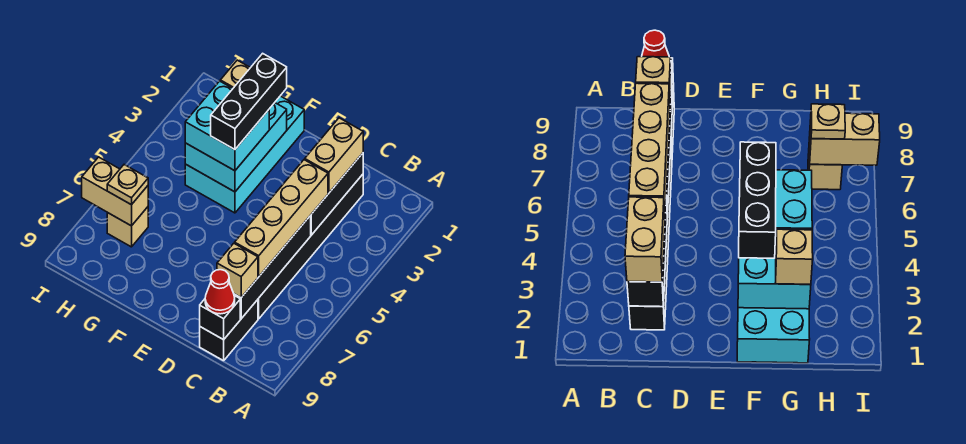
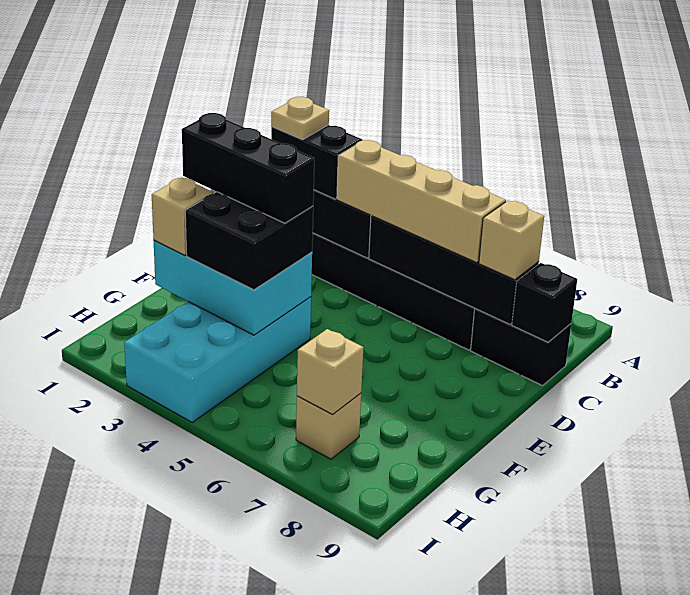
tan 1x2 brick [305,118,363,193] -> black 1x2 brick [271,125,362,199]
red 1x1 cone [205,270,235,314] -> none
cyan 2x4 brick [185,96,304,213] -> cyan 2x4 brick turned to [124,297,311,422]
cyan 2x2 brick [185,81,269,171] -> black 2x2 brick [185,192,313,290]
tan 1x2 brick [82,157,148,226] -> tan 1x1 brick [297,329,363,414]
tan 1x1 plate [107,165,148,205] -> tan 1x1 plate moved to [271,97,329,140]

